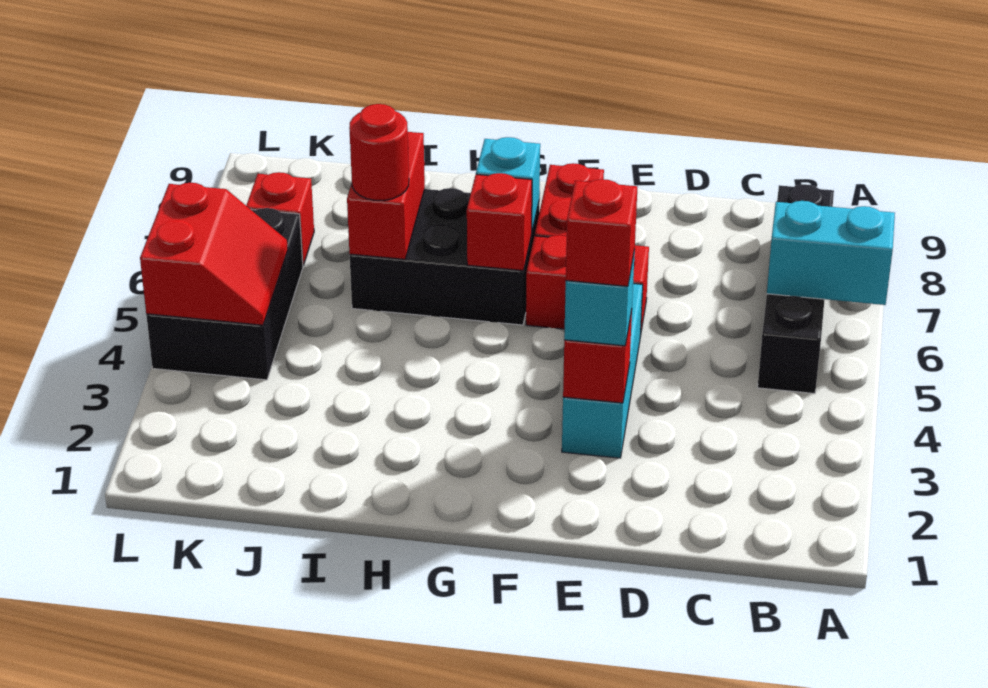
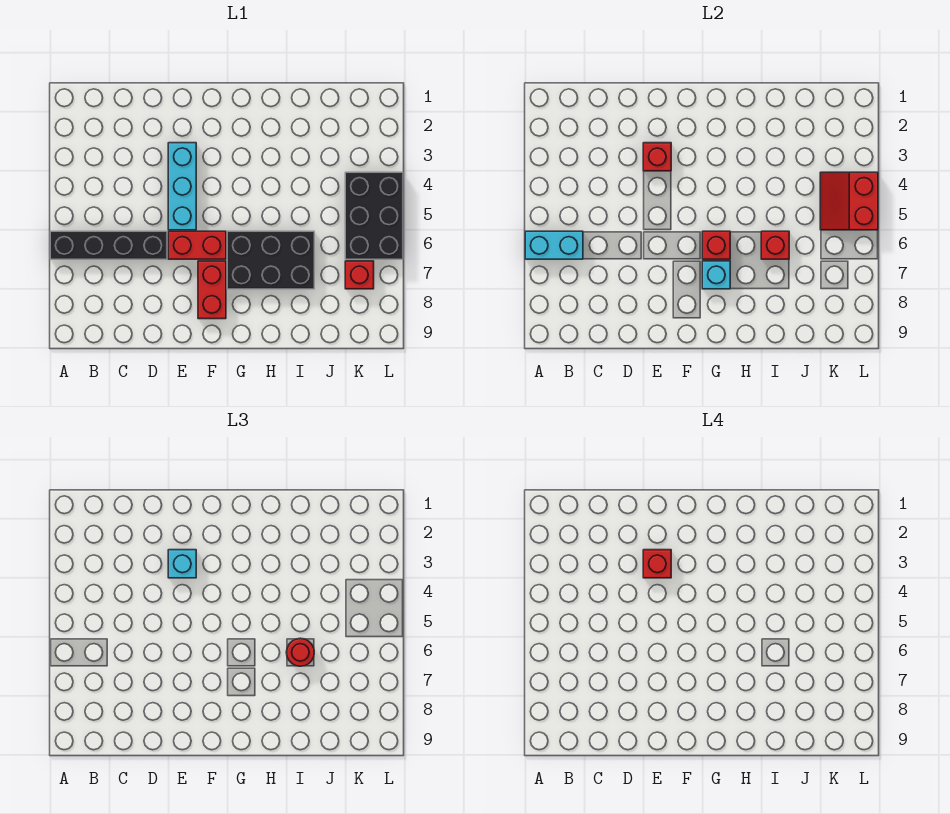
black 1x4 brick [758,184,834,394] -> black 1x4 brick turned to [50,231,167,259]
red 1x2 brick [347,132,425,259] -> red 1x1 brick [761,231,789,259]

